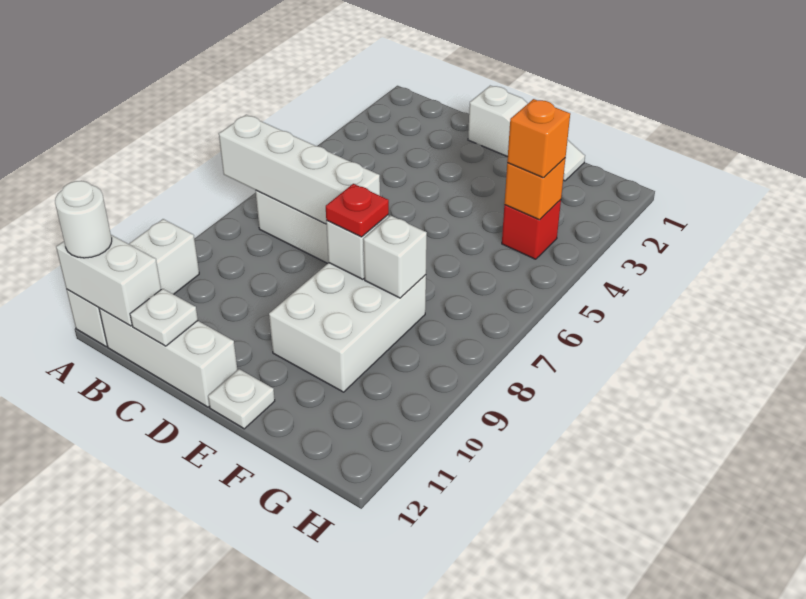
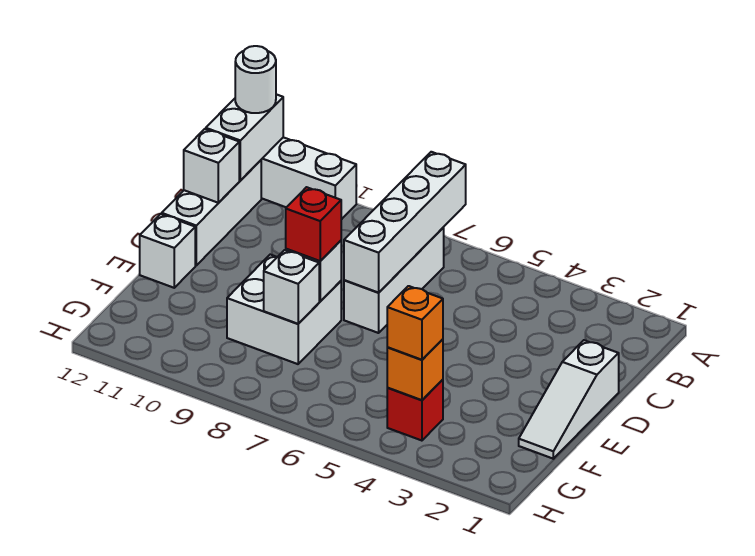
white 1x1 plate [130,289,198,346] -> white 1x1 brick [184,129,239,203]
white 2x3 brick [269,263,426,392] -> white 2x2 brick [227,255,341,364]
red 1x1 plate [326,184,389,237] -> red 1x1 brick [286,187,341,261]
white 1x1 plate [208,369,275,429] -> white 1x1 brick [140,214,195,288]

